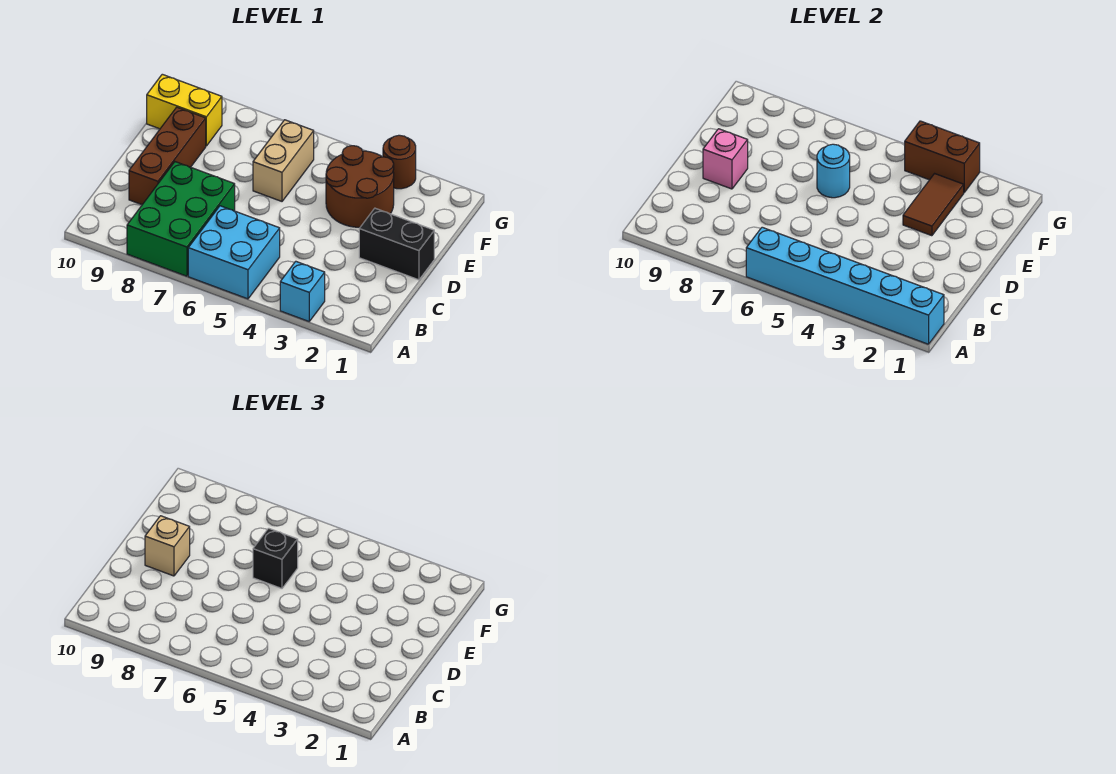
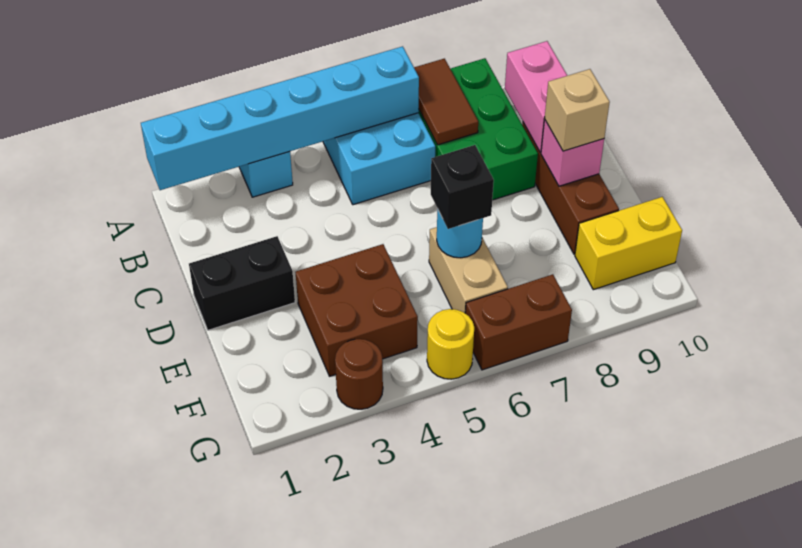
none -> pink 1x2 brick [505,41,567,152]
brown 2x2 round brick [326,146,394,227] -> brown 2x2 brick [296,244,418,376]
brown 1x2 tile [903,174,964,236] -> brown 1x2 tile moved to [414,59,478,145]
brown 1x2 brick [905,121,980,192] -> brown 1x2 brick moved to [465,274,572,370]
none -> yellow 1x1 round brick [427,309,474,379]

